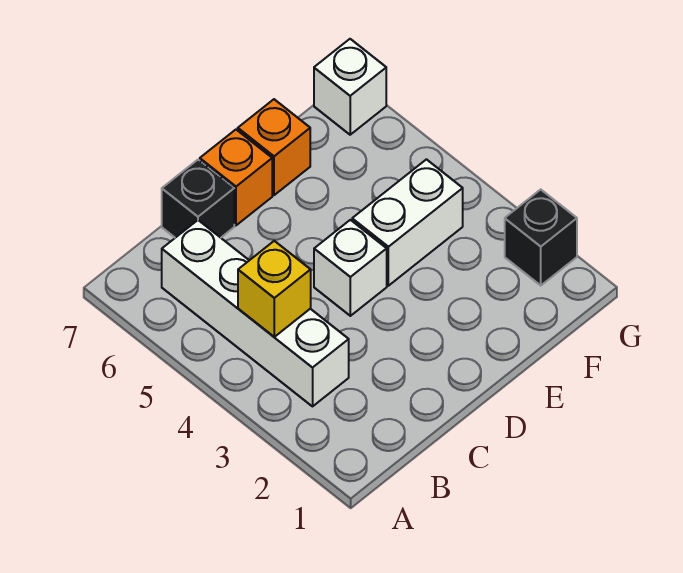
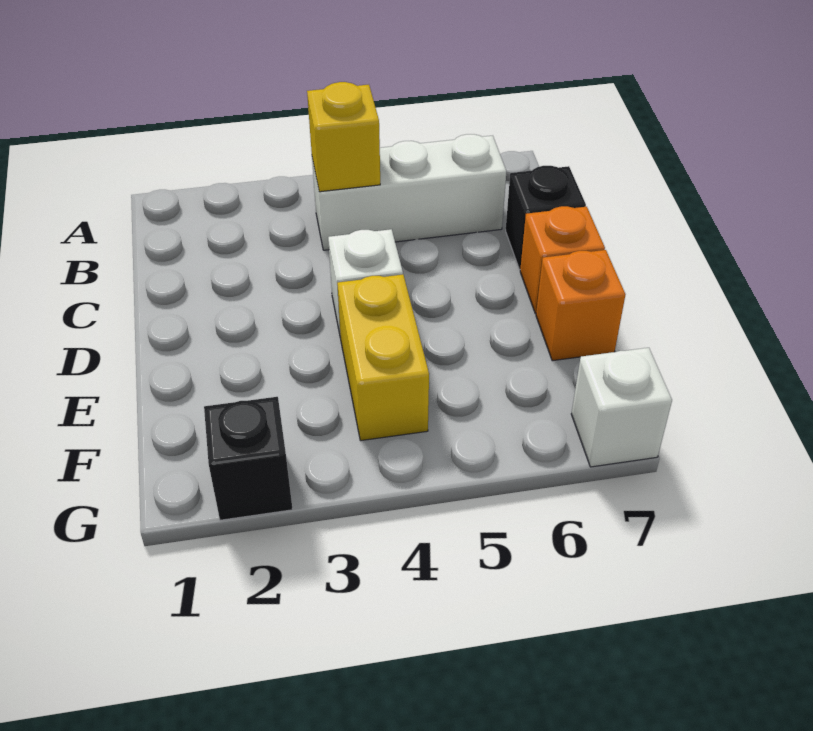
white 1x4 brick [162,220,349,406] -> white 1x3 brick [312,134,507,250]
white 1x2 brick [352,159,463,286] -> yellow 1x2 brick [337,274,429,441]

